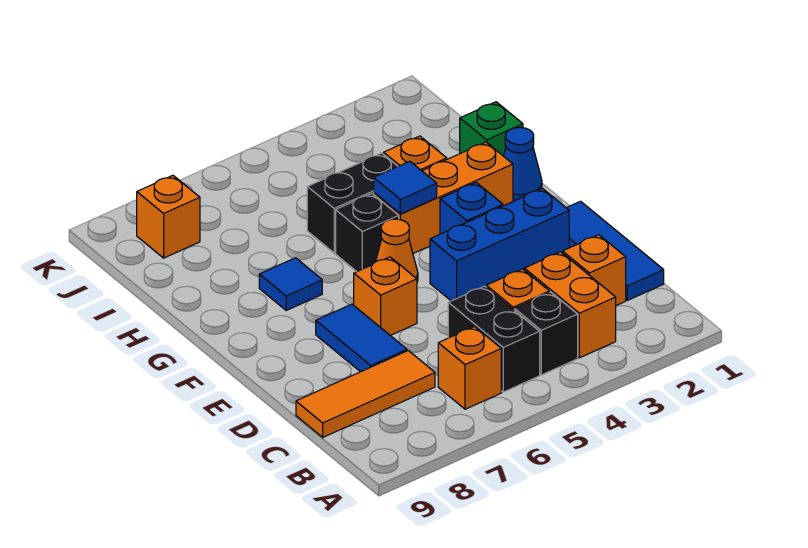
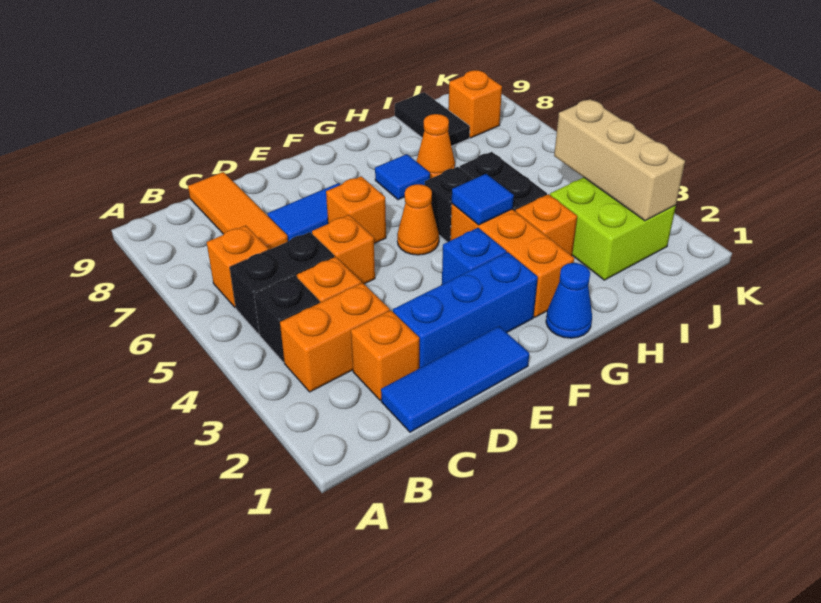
none -> orange 1x1 brick [312,215,375,284]
blue 1x3 brick [430,188,569,301] -> blue 1x3 brick turned to [393,252,538,368]
green 1x1 brick [460,102,523,156] -> none
none -> orange 1x1 cone [416,114,455,179]
none -> lime 2x2 brick [550,177,676,280]
none -> black 1x2 tile [395,92,470,146]
none -> tan 1x3 brick [554,99,685,221]

